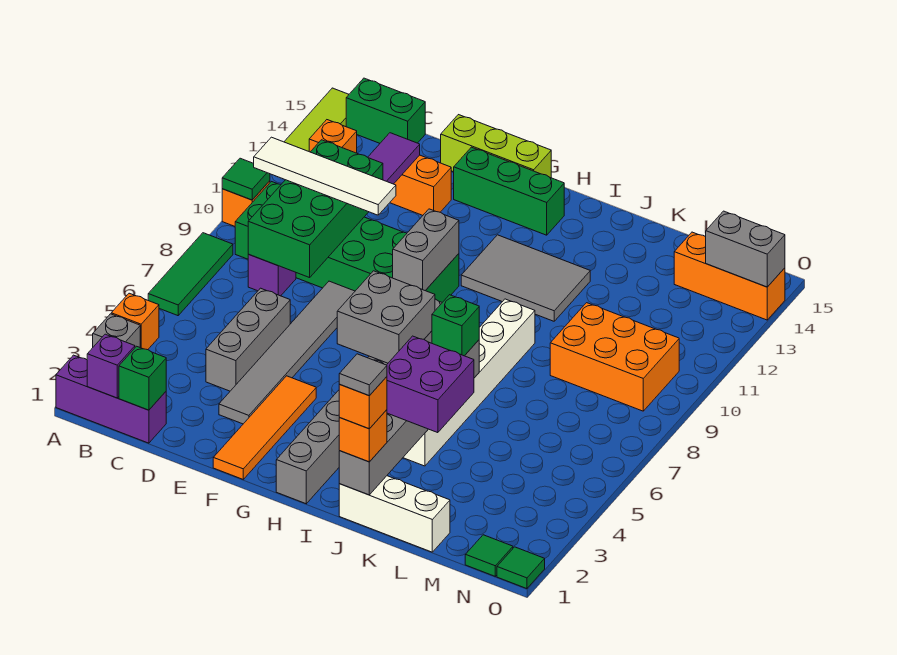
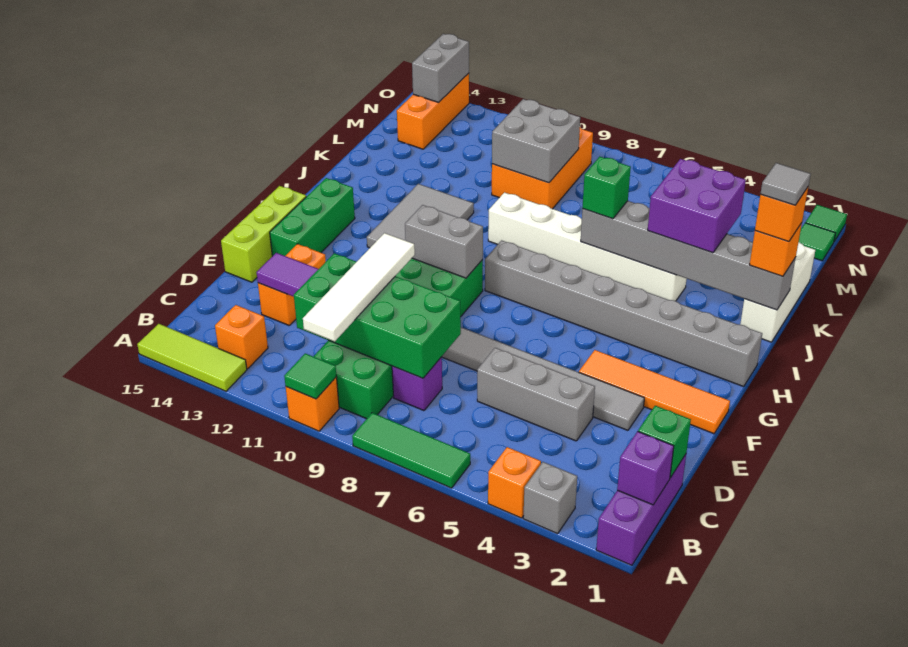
green 1x2 brick [346,78,425,143] -> none
grey 2x2 brick [337,271,435,363] -> grey 2x2 brick moved to [492,99,580,183]

